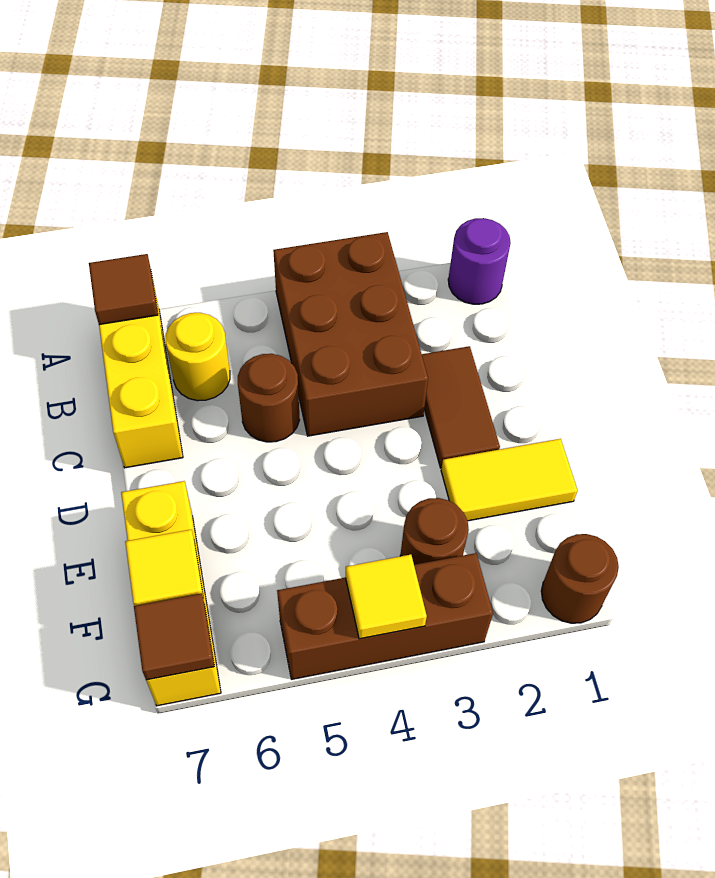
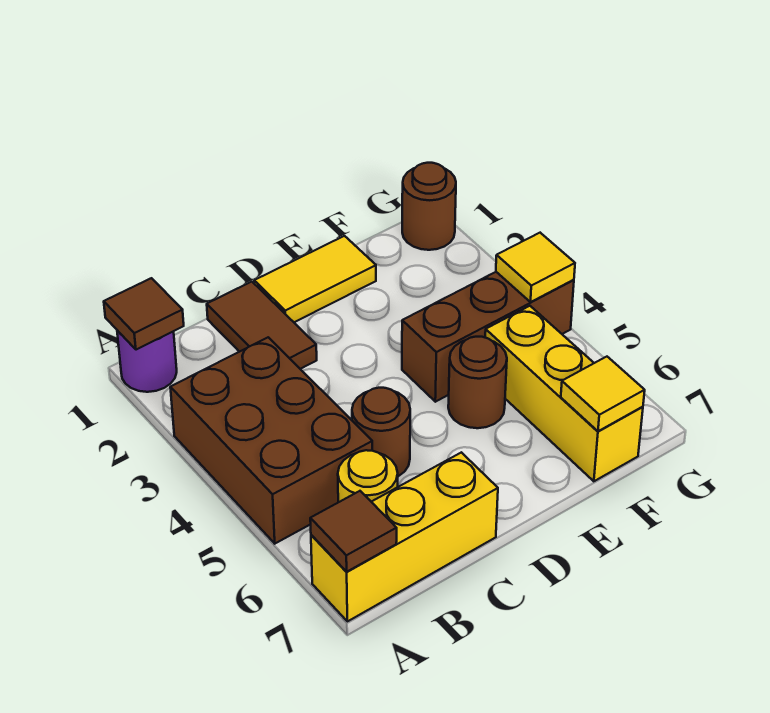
brown 2x3 brick [273,232,428,436] -> brown 2x3 brick turned to [170,337,372,543]
brown 1x2 tile [422,346,500,468] -> brown 1x2 tile turned to [207,282,317,369]
yellow 1x2 tile [441,439,578,521] -> yellow 1x2 tile turned to [254,236,376,322]
yellow 1x3 brick [121,481,221,706] -> yellow 1x3 brick turned to [485,306,643,481]
brown 1x1 round brick [400,498,469,565] -> brown 1x1 round brick moved to [448,337,507,428]
brown 1x3 brick [277,553,493,679] -> brown 1x3 brick turned to [402,272,574,402]
brown 1x1 tile [134,593,214,680] -> brown 1x1 tile moved to [104,278,184,350]

